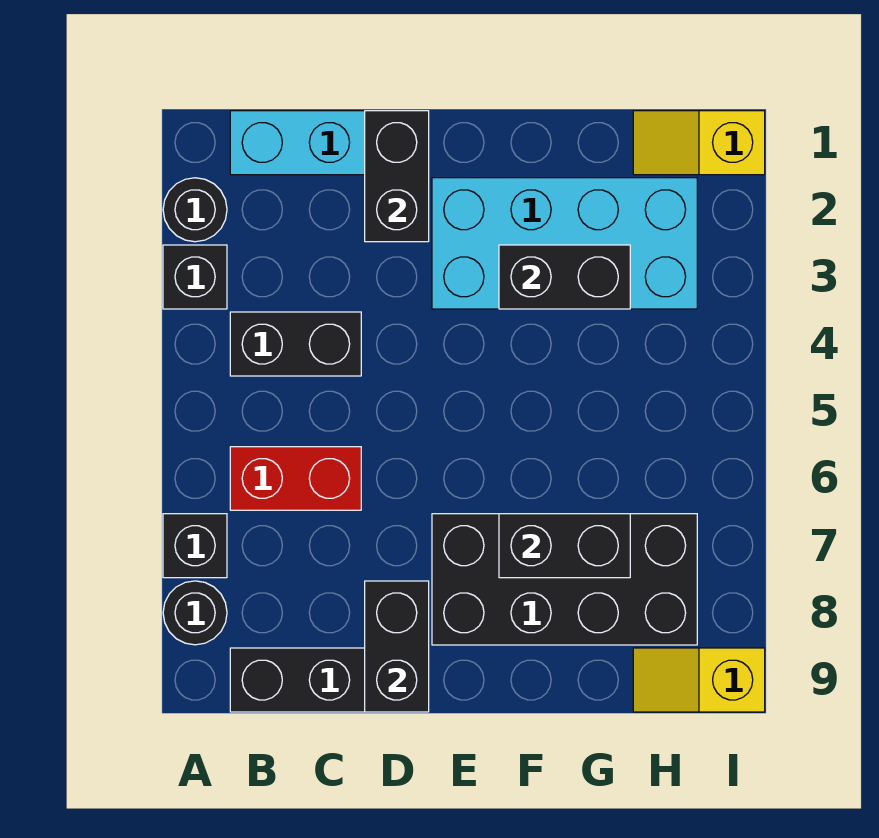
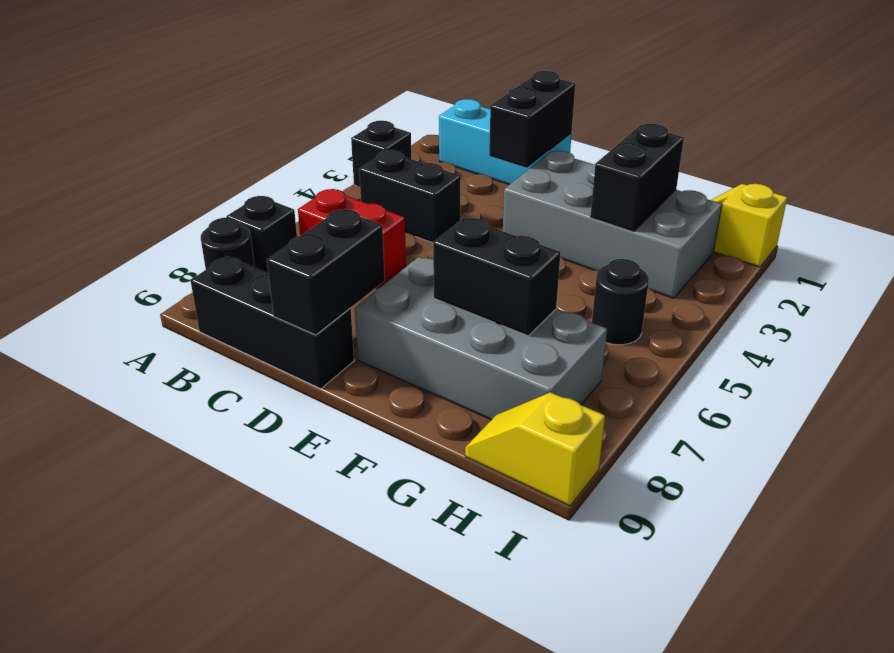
black 1x1 round brick [163,178,227,242] -> black 1x1 round brick moved to [592,259,649,345]
cyan 2x4 brick [432,178,697,309] -> grey 2x4 brick [503,151,722,298]
black 2x4 brick [432,514,697,645] -> grey 2x4 brick [355,257,607,420]
black 1x2 brick [499,245,630,309] -> black 1x2 brick turned to [590,124,684,231]

